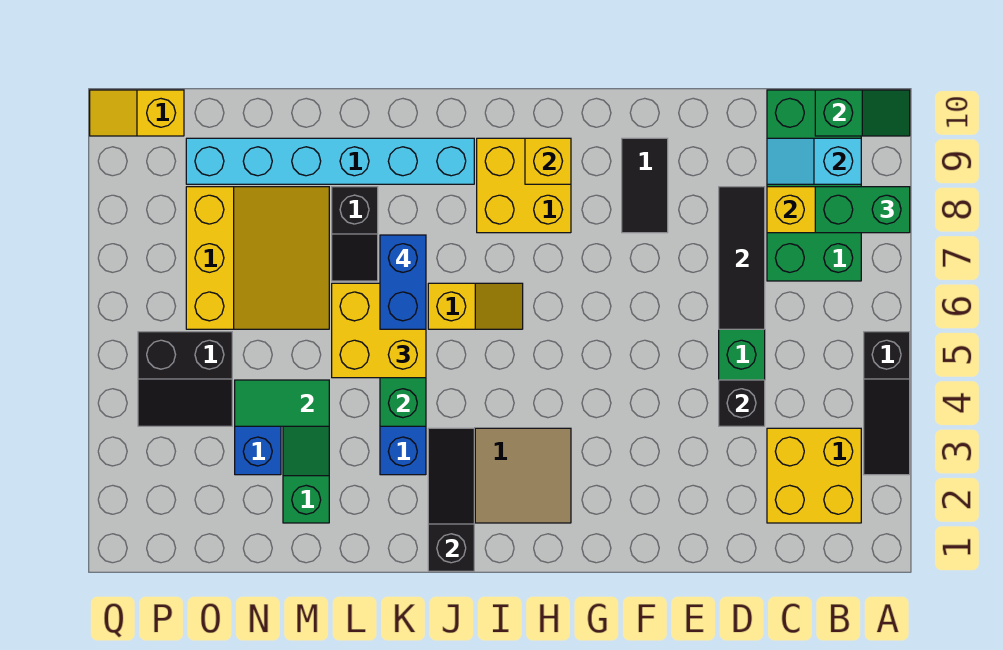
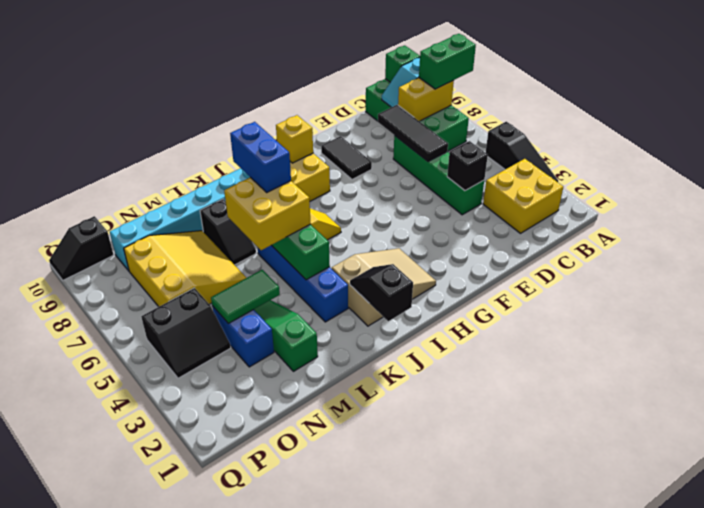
black 1x3 slope [428,428,474,571] -> black 1x2 slope [350,264,413,321]
yellow 1x2 slope [90,90,184,136] -> black 1x2 slope [49,216,114,280]

